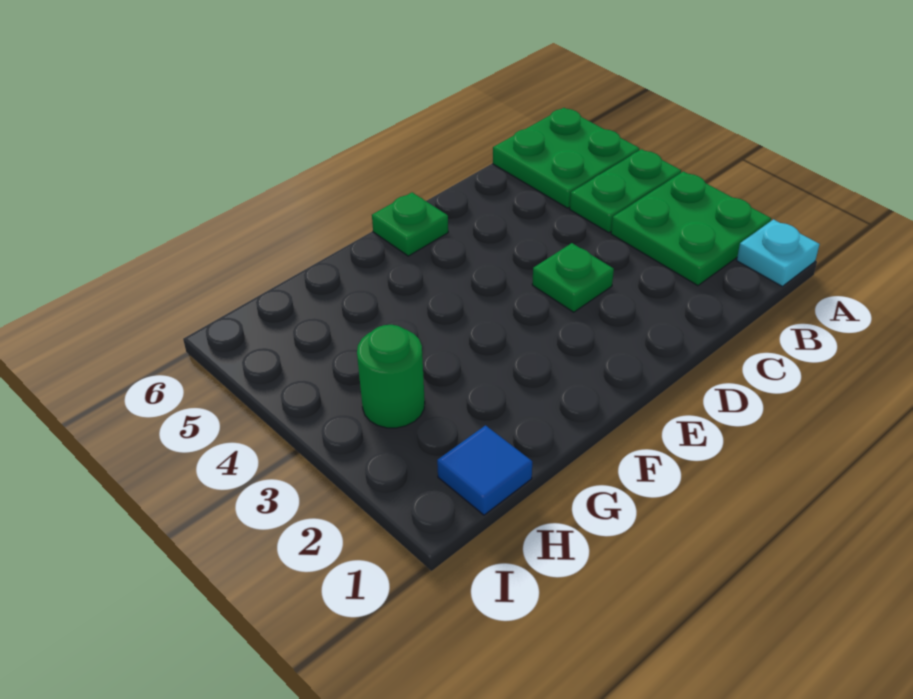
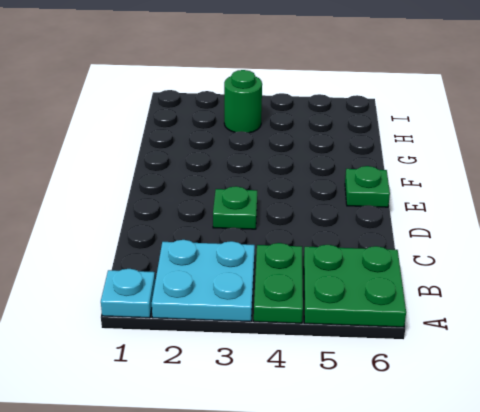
green 2x2 plate [611,171,771,286] -> cyan 2x2 plate [152,240,255,322]
blue 1x1 tile [437,425,532,515] -> none

